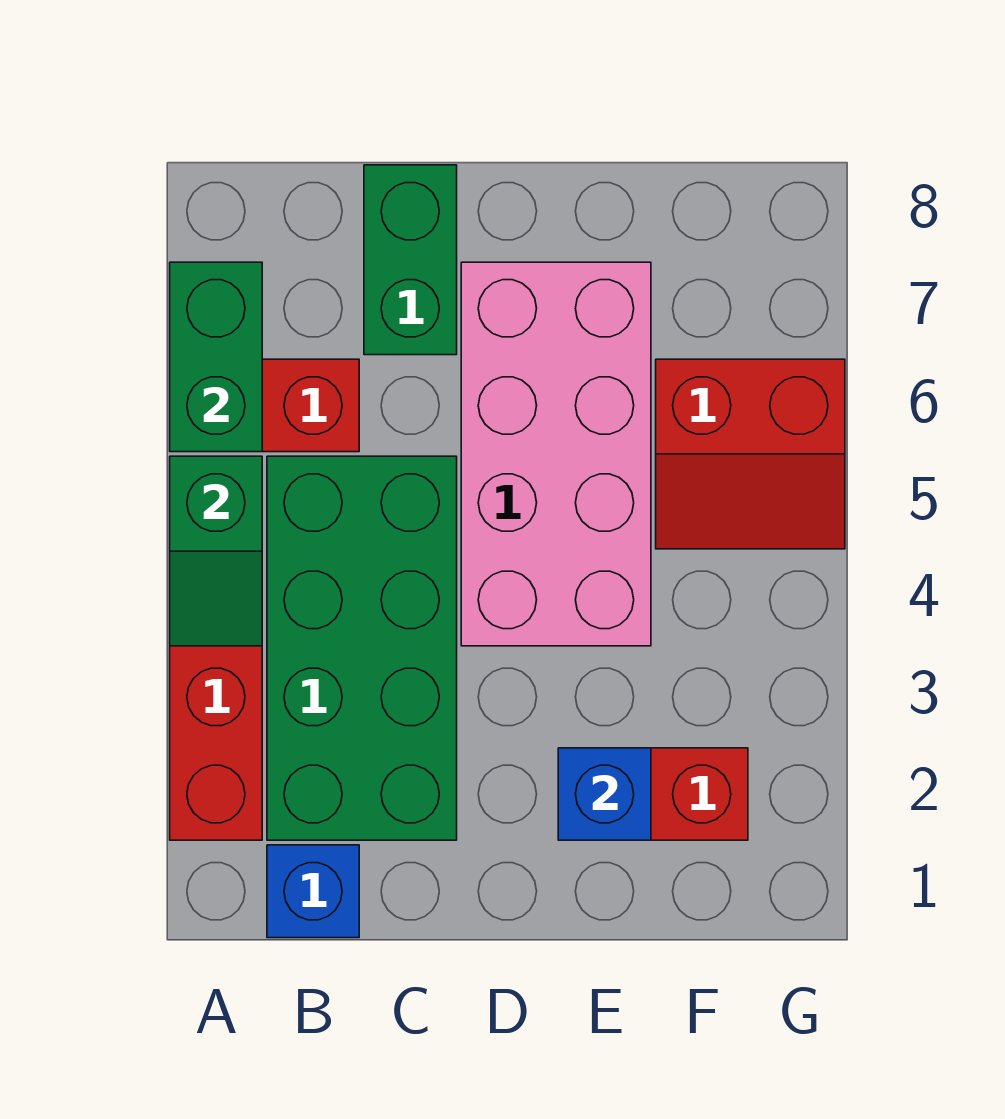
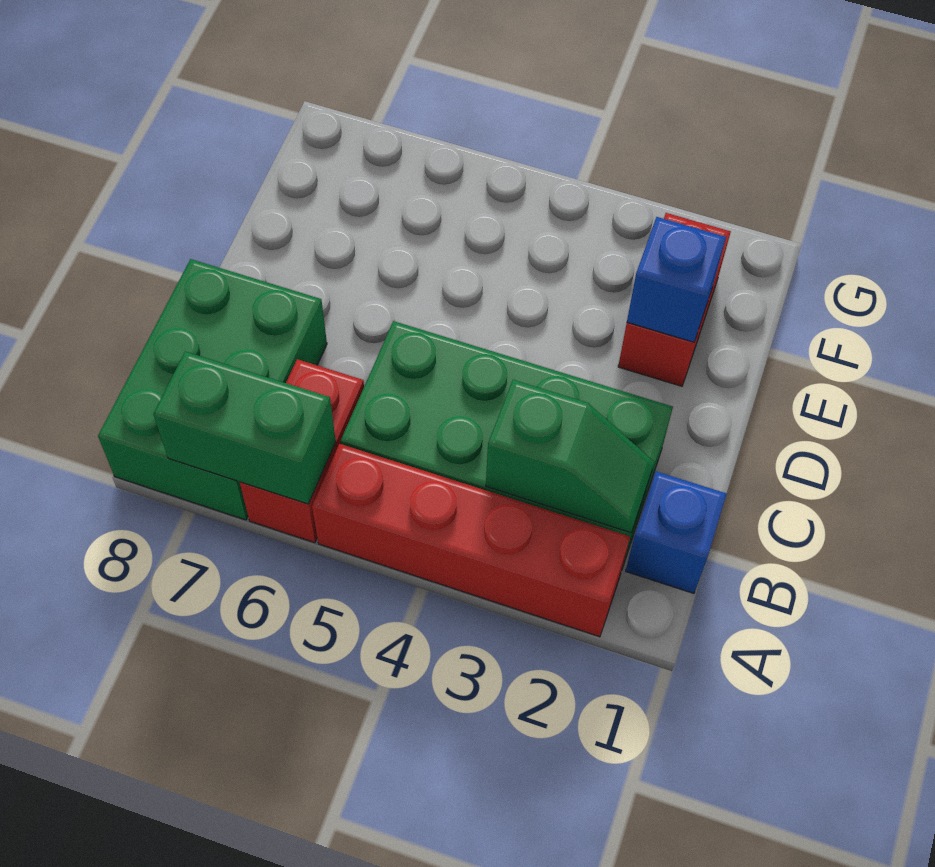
green 1x2 slope [170,456,262,646] -> green 1x2 slope moved to [486,380,654,533]
green 1x2 brick [364,165,457,355] -> green 2x3 brick [98,259,327,520]
pink 2x4 brick [461,262,651,646] -> none
red 2x2 slope [656,359,845,549] -> none

